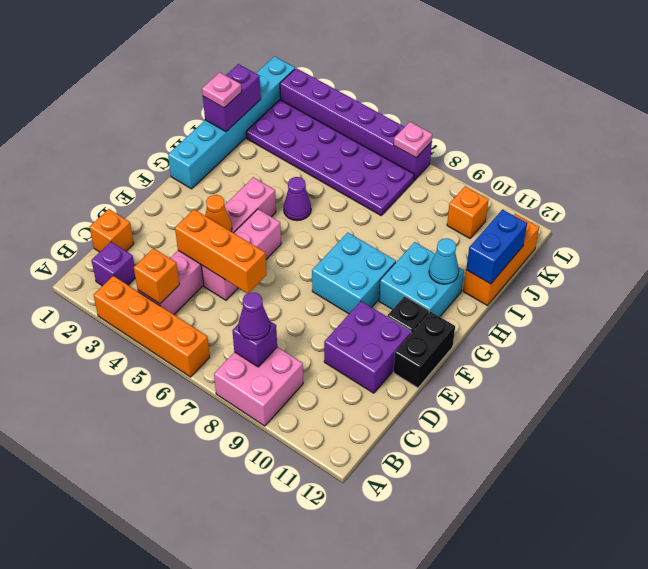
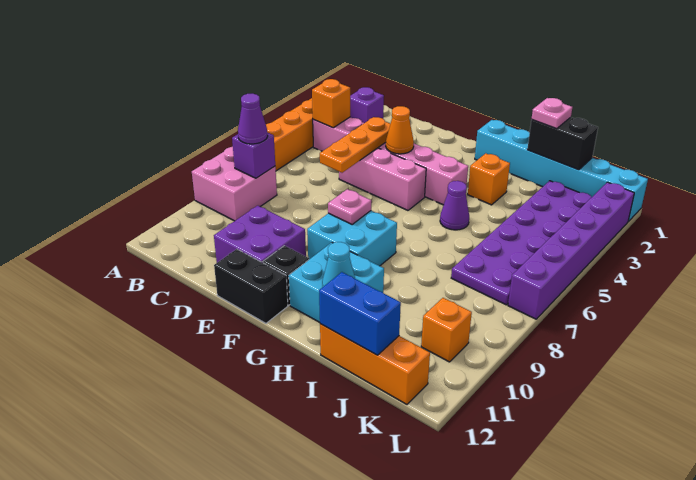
orange 1x1 brick [90,209,134,252] -> orange 1x1 brick moved to [468,153,510,205]
orange 1x3 brick [175,209,267,294] -> orange 1x3 plate [320,117,390,173]
purple 1x2 brick [203,64,261,132] -> black 1x2 brick [527,117,598,170]
pink 1x1 plate [394,122,433,158] -> pink 1x1 plate moved to [328,189,371,224]

